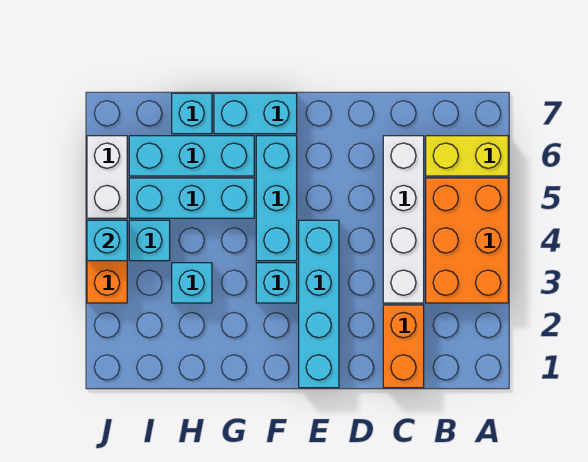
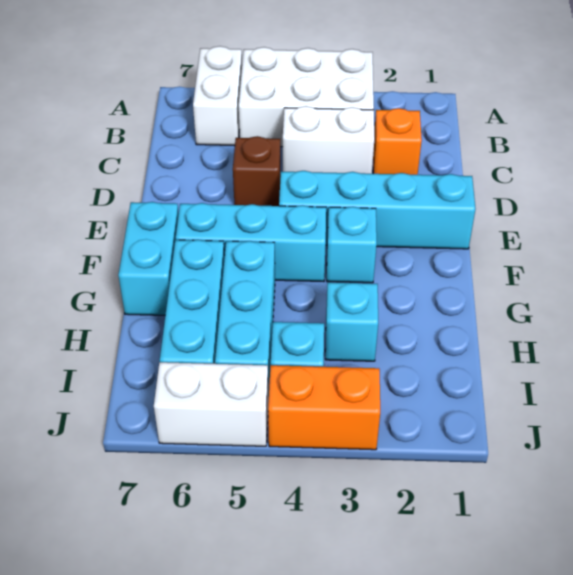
orange 2x3 brick [426,178,508,303] -> white 2x3 brick [239,47,374,147]
yellow 1x2 brick [426,136,508,176] -> white 1x2 brick [193,46,242,146]
orange 1x2 brick [383,305,424,388] -> orange 1x1 brick [373,108,422,175]
white 1x4 brick [383,136,424,303] -> white 1x2 brick [283,106,374,174]
none -> brown 1x1 brick [233,136,281,206]
cyan 1x1 brick [172,93,212,134] -> none
cyan 1x1 brick [87,220,127,261] -> none

